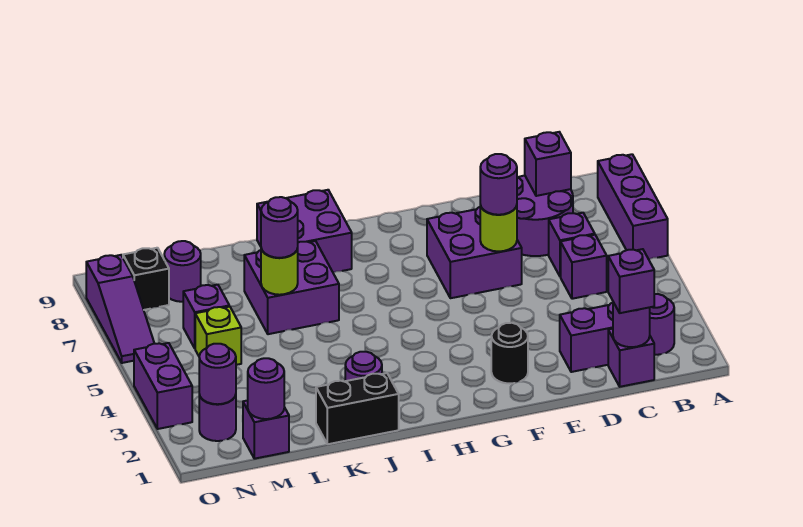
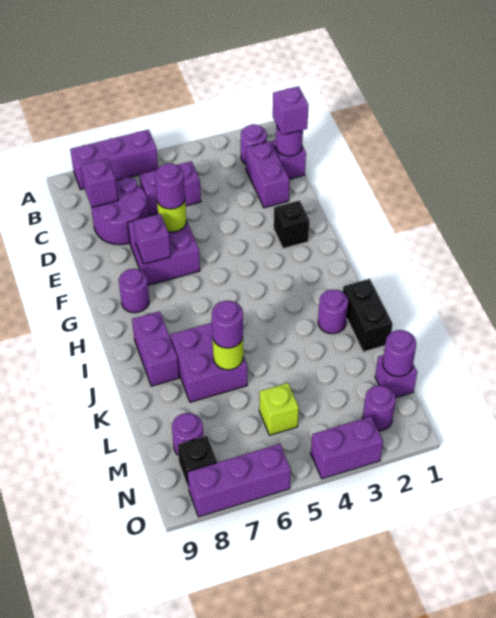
black 1x1 round brick [491,323,528,384] -> black 1x1 brick [274,200,310,249]
purple 2x2 brick [257,190,352,273] -> purple 1x2 brick [132,311,179,386]
purple 1x1 brick [183,285,229,348] -> purple 1x1 brick moved to [133,214,171,264]
purple 1x1 round brick [199,344,236,404] -> purple 1x1 round brick moved to [119,269,149,313]
purple 1x3 slope [86,255,154,363] -> purple 1x3 brick [188,444,291,517]

